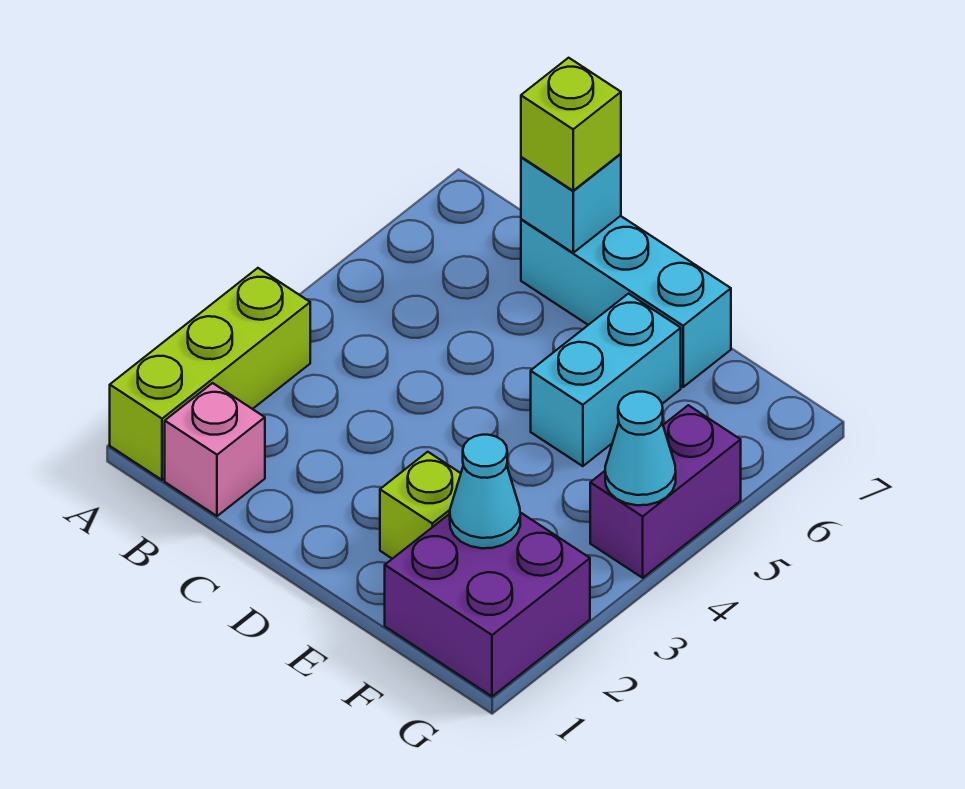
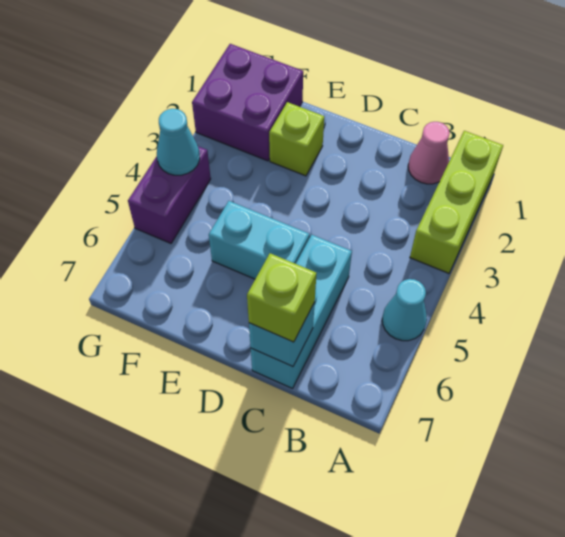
pink 1x1 brick [165,383,265,516] -> pink 1x1 cone [408,122,450,184]
cyan 1x3 brick [521,216,731,387] -> cyan 1x3 brick turned to [251,235,352,388]
cyan 1x2 brick [531,294,681,466] -> cyan 1x2 brick turned to [209,201,309,279]
cyan 1x1 cone [450,435,520,548] -> cyan 1x1 cone moved to [382,279,427,341]

